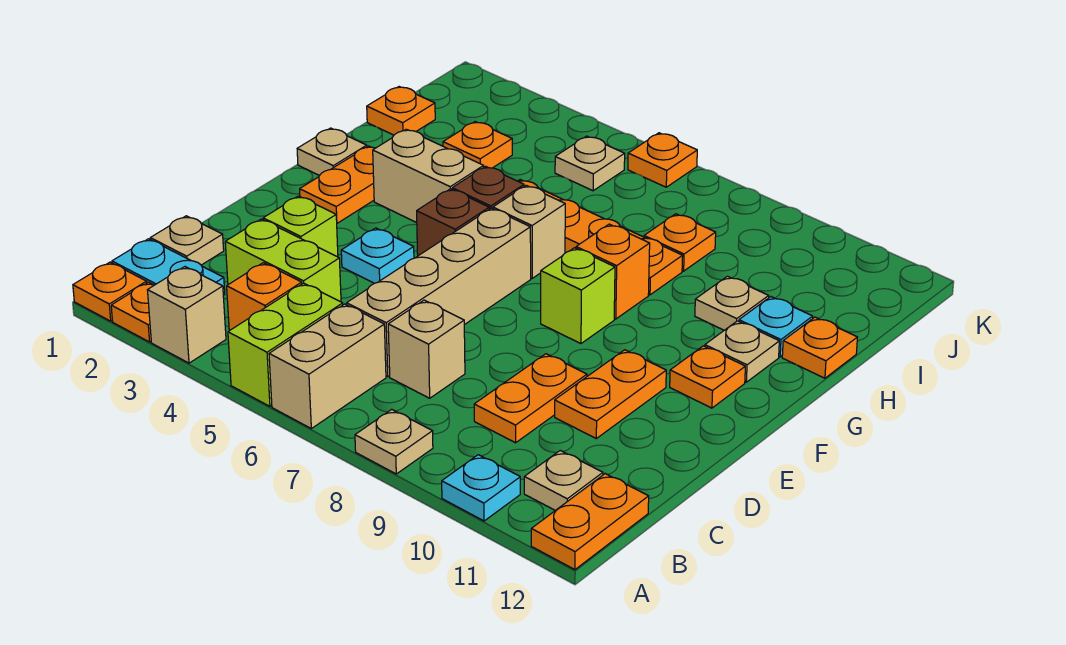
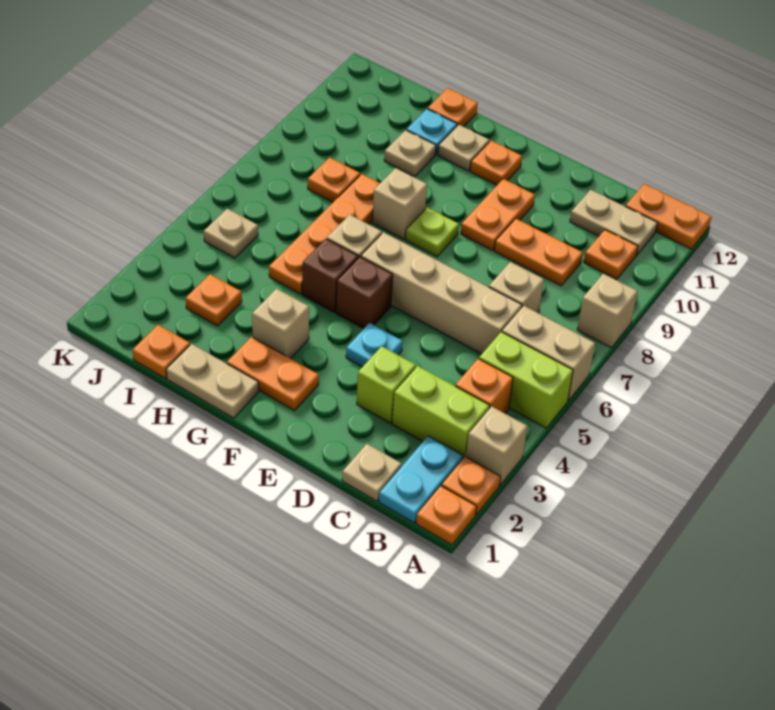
tan 1x1 plate [355,409,433,474] -> tan 1x1 brick [577,274,638,348]
cyan 1x1 plate [442,455,520,521] -> none
tan 1x1 plate [524,451,603,510] -> tan 1x2 plate [570,190,657,255]
lime 1x2 brick [225,219,341,302] -> lime 1x2 brick turned to [392,366,490,458]
orange 1x2 plate [555,350,666,438] -> orange 1x2 plate turned to [461,179,535,250]
lime 1x1 brick [541,248,615,344] -> lime 1x1 plate [405,207,459,257]
tan 1x1 plate [297,128,367,176] -> tan 1x2 plate [166,344,259,418]
tan 1x2 brick [373,129,484,223] -> tan 1x1 brick [252,289,309,359]
orange 1x1 brick [576,224,650,319] -> tan 1x1 brick [372,168,427,239]
orange 1x1 plate [628,133,697,187] -> orange 1x1 plate moved to [584,230,638,279]

